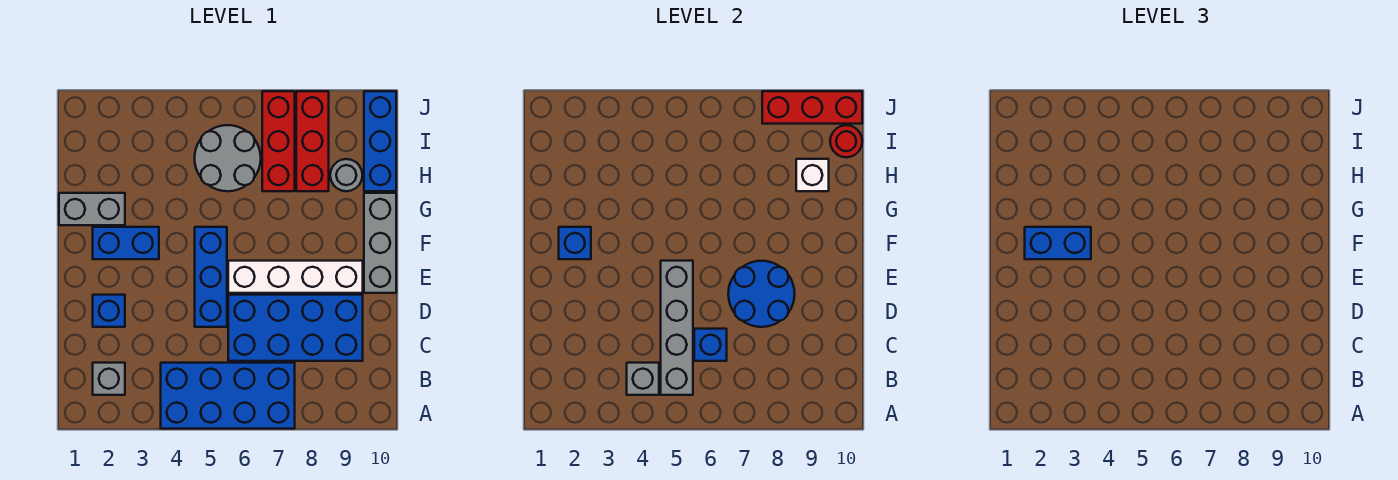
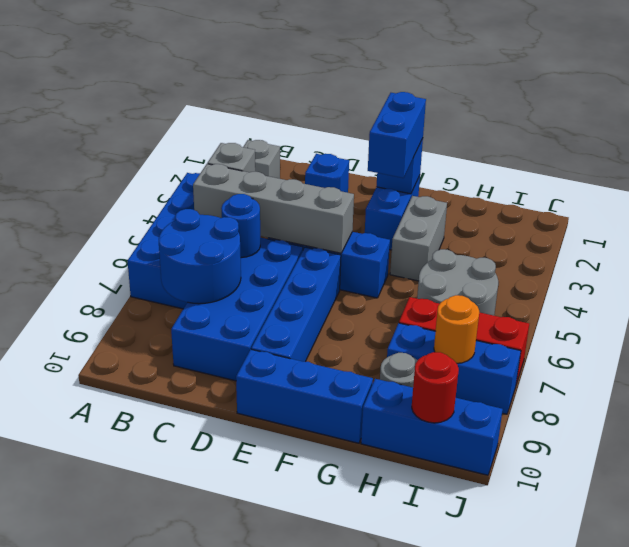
blue 1x1 brick [694,329,727,361] -> blue 1x1 round brick [221,194,260,257]
blue 2x2 round brick [728,261,795,327] -> blue 2x2 round brick moved to [159,209,241,304]
white 1x4 brick [228,261,363,293] -> blue 1x4 brick [251,247,341,362]
grey 1x3 brick [364,193,396,293] -> blue 1x3 brick [236,349,373,443]
grey 1x2 brick [59,193,125,225] -> grey 1x2 brick moved to [390,196,447,281]
red 1x3 brick [296,91,329,191] -> blue 1x3 brick [387,323,521,414]
white 1x1 brick [796,159,829,191] -> none
none -> orange 1x1 round brick [434,295,479,363]
red 1x3 brick [762,91,862,124] -> none

